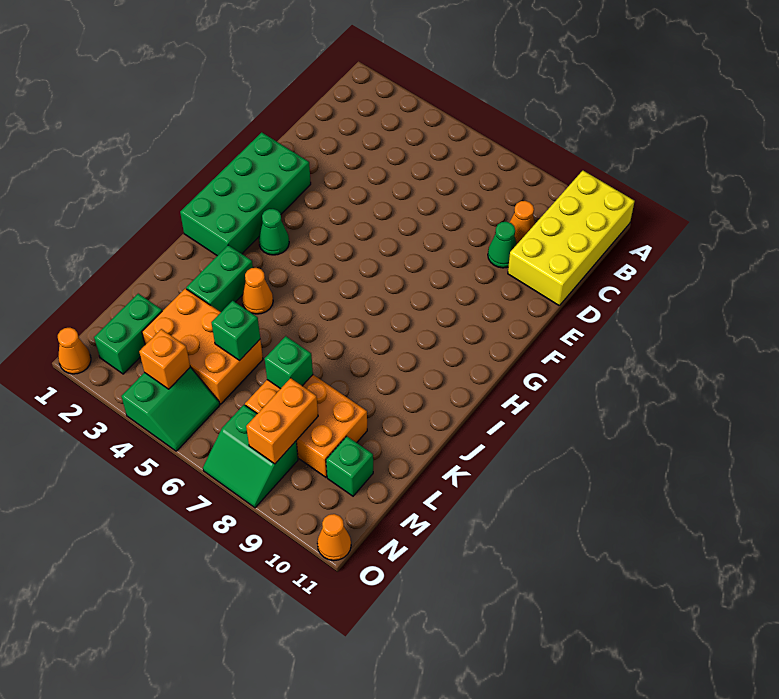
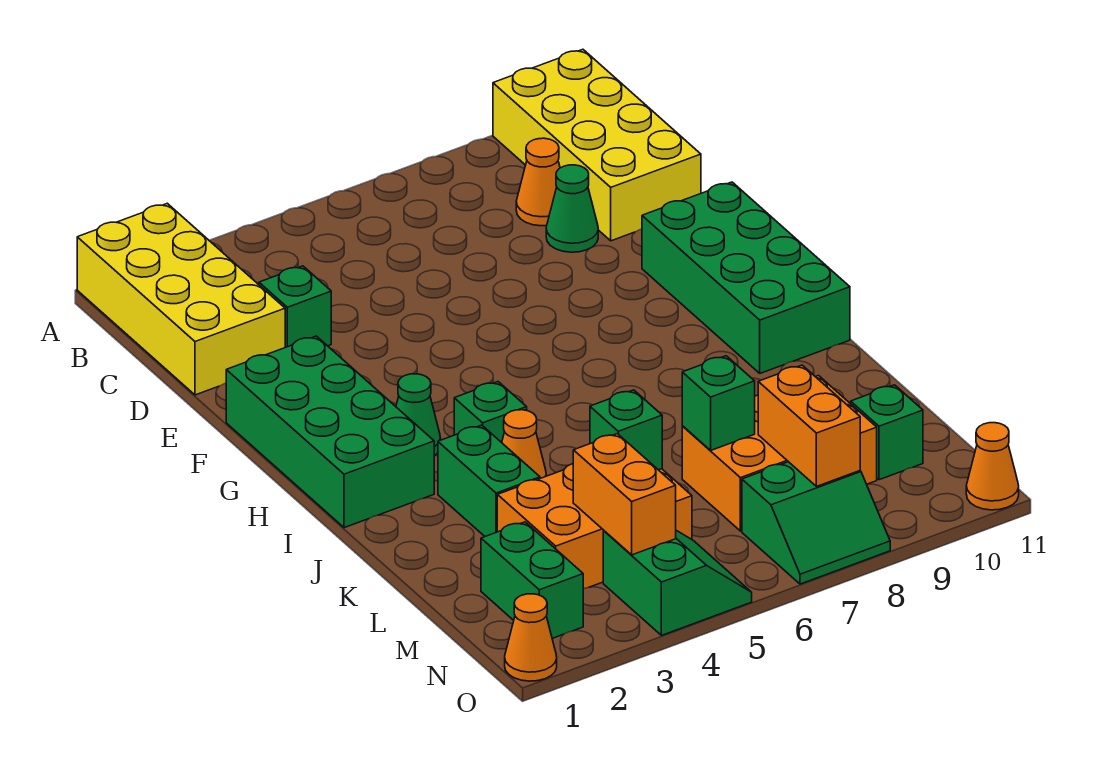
none -> yellow 2x4 brick [77,203,285,395]
none -> green 1x1 brick [259,266,331,347]
none -> green 2x4 brick [642,182,850,373]
none -> green 1x1 brick [454,382,527,443]
orange 1x1 brick [139,329,190,389] -> orange 1x2 brick [573,434,676,555]

